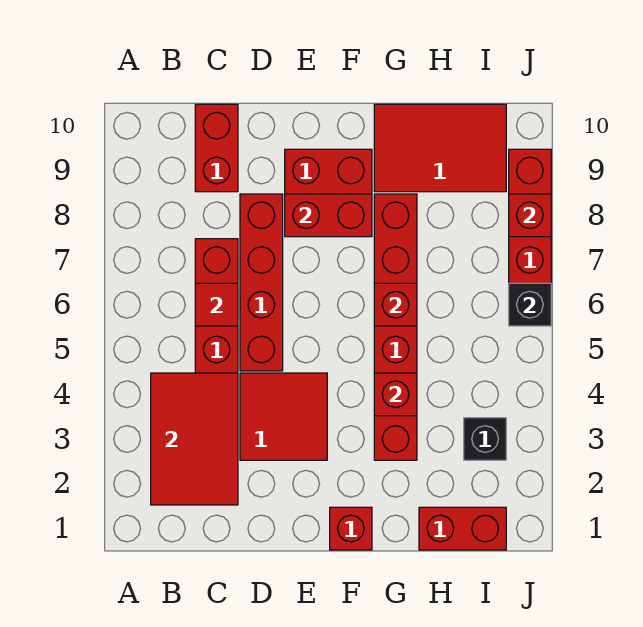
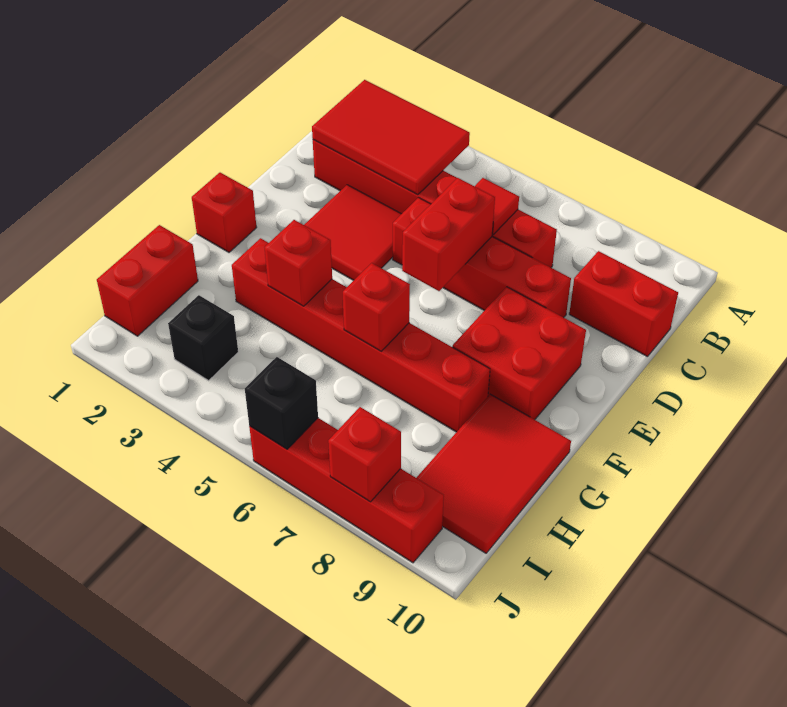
red 1x2 brick [285,194,372,237] -> red 1x2 brick moved to [402,178,495,291]

